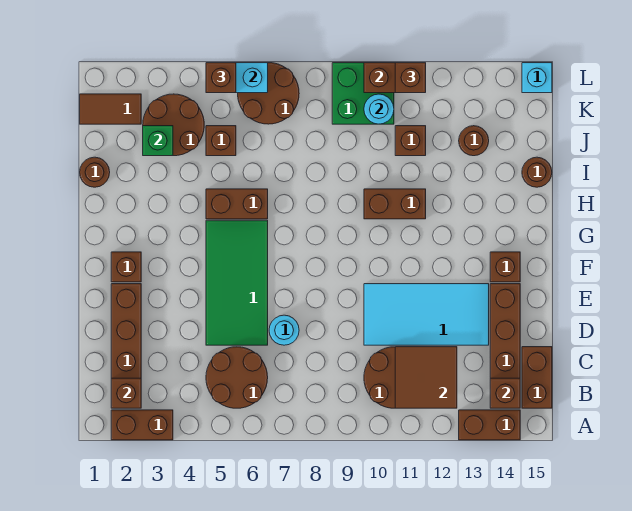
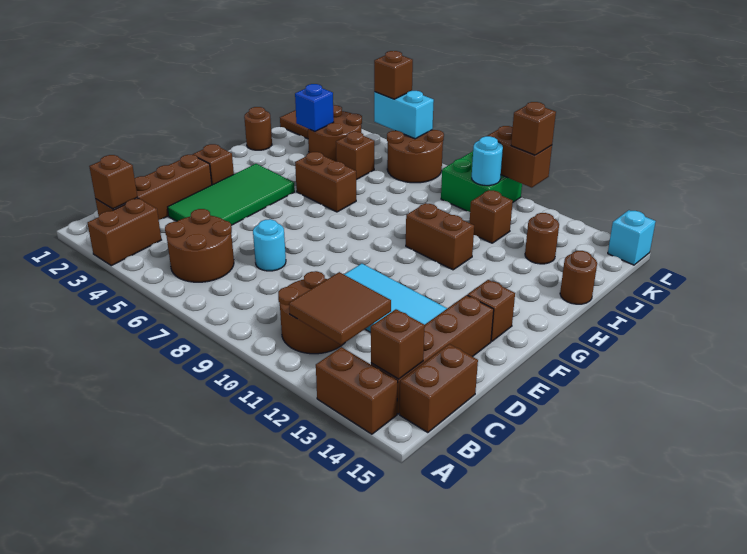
brown 1x2 brick [111,410,173,440] -> brown 1x2 brick turned to [88,198,161,266]
green 2x4 tile [206,220,268,345] -> green 2x4 tile moved to [168,164,295,225]
green 1x1 brick [143,126,173,156] -> blue 1x1 brick [295,84,334,132]

